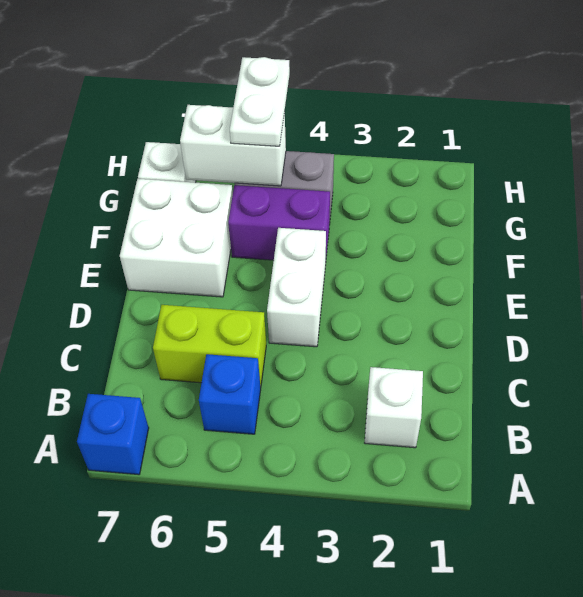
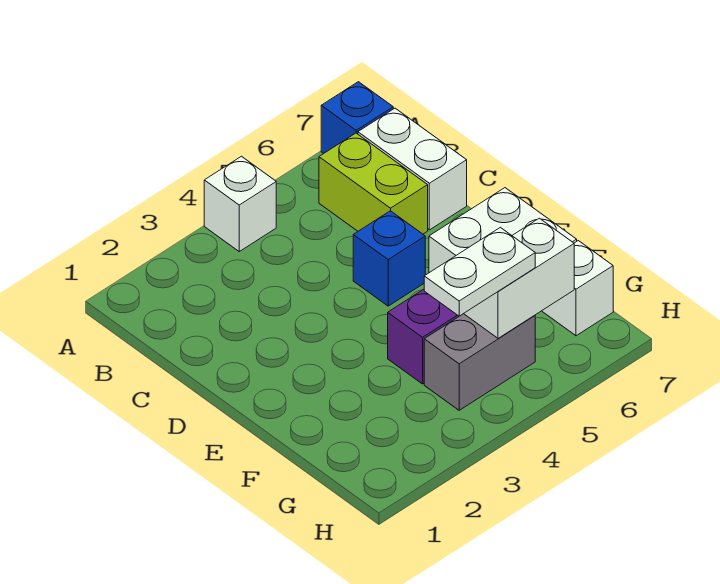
white 1x1 brick [365,367,423,448] -> white 1x1 brick moved to [204,156,276,251]
blue 1x1 brick [199,354,261,434] -> blue 1x1 brick moved to [353,211,425,306]
lime 1x2 brick [153,305,266,387] -> lime 1x2 brick turned to [319,133,428,234]
white 1x2 brick [267,228,326,347] -> white 1x2 brick moved to [358,108,467,230]
white 1x2 plate [230,57,290,146] -> white 1x2 plate turned to [424,227,535,316]

